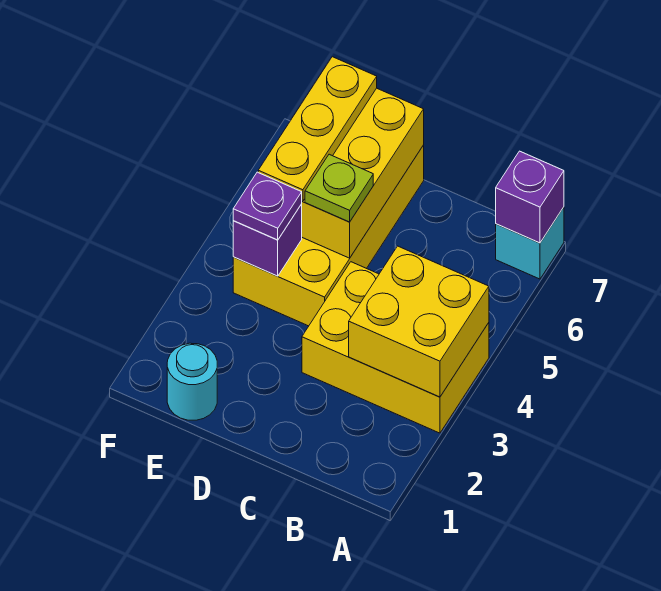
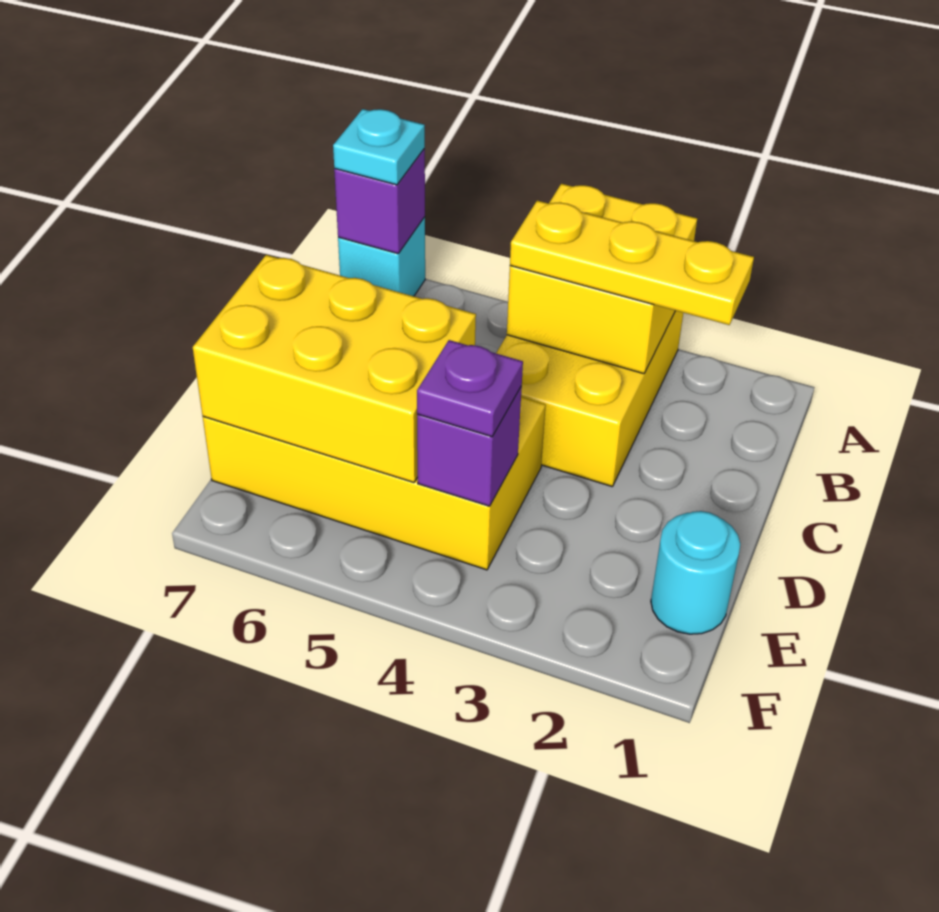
none -> cyan 1x1 plate [333,109,425,185]
lime 1x1 plate [305,154,373,222] -> none
yellow 1x3 plate [258,57,377,202] -> yellow 1x3 plate moved to [510,200,754,325]

